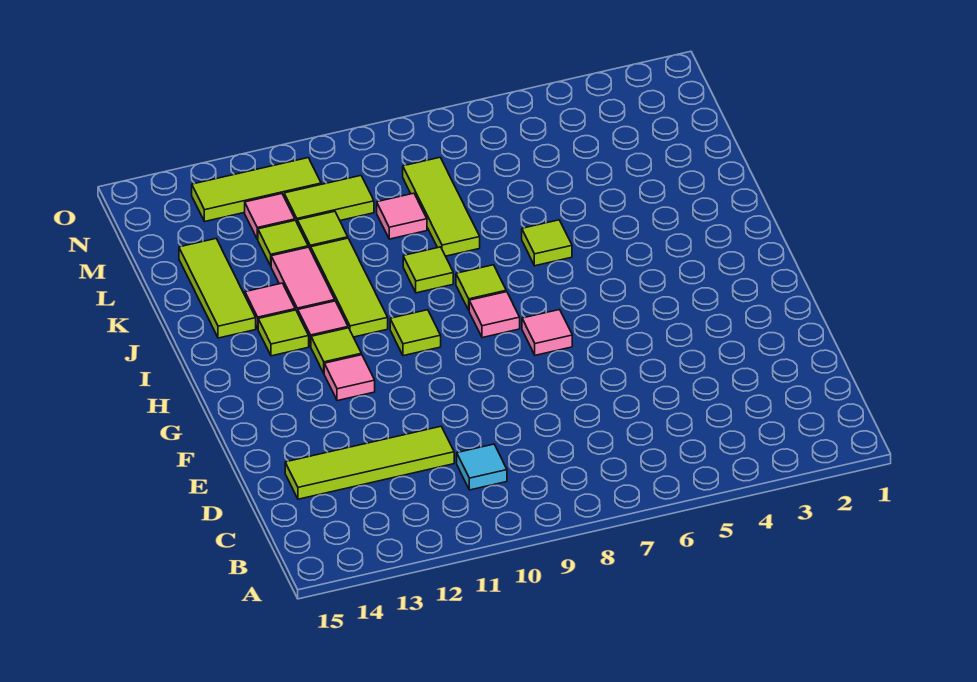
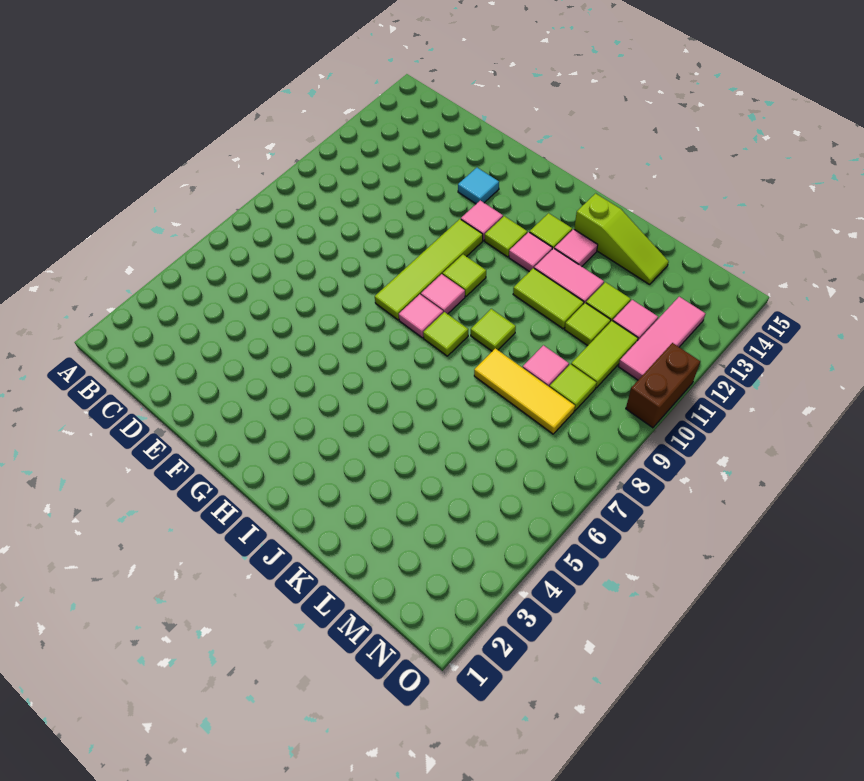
cyan 1x1 tile [457,444,507,490] -> cyan 1x1 tile moved to [458,168,499,204]
lime 1x4 tile [285,426,454,499] -> lime 1x4 tile moved to [375,219,483,320]
pink 1x1 tile [522,310,572,355] -> pink 1x1 tile moved to [421,274,465,314]
lime 1x3 tile [311,238,388,337] -> lime 1x2 tile [513,268,584,329]
lime 1x1 tile [522,220,572,266] -> lime 1x1 tile moved to [550,364,597,411]
lime 1x3 tile [179,239,256,338] -> lime 1x3 slope [574,193,669,284]
lime 1x3 tile [403,157,480,256] -> yellow 1x3 tile [474,348,575,434]
lime 1x3 tile [192,158,321,221] -> pink 1x3 tile [618,297,706,380]
none -> brown 1x2 brick [626,343,700,428]

